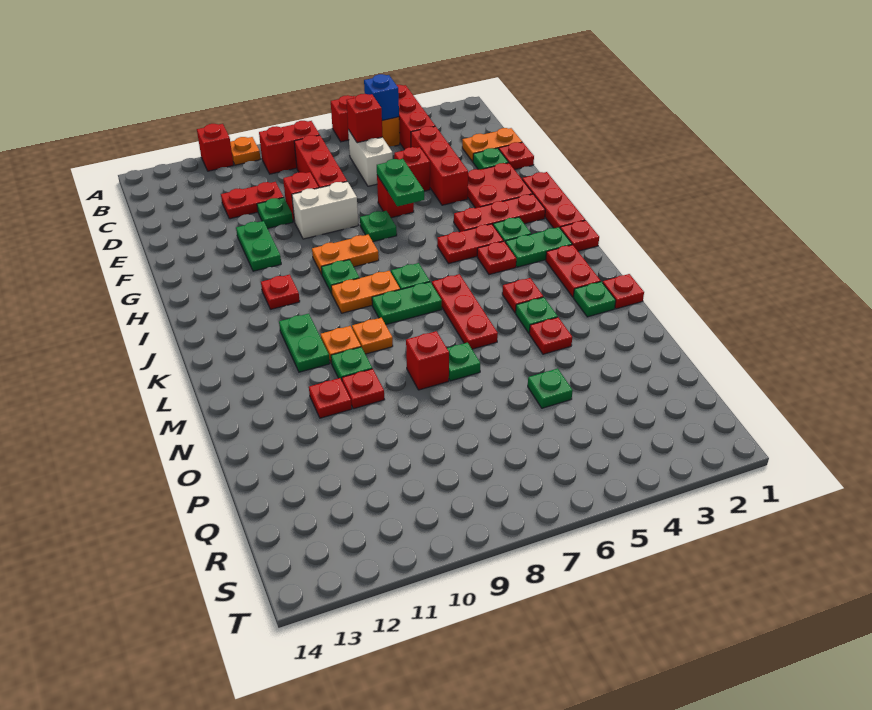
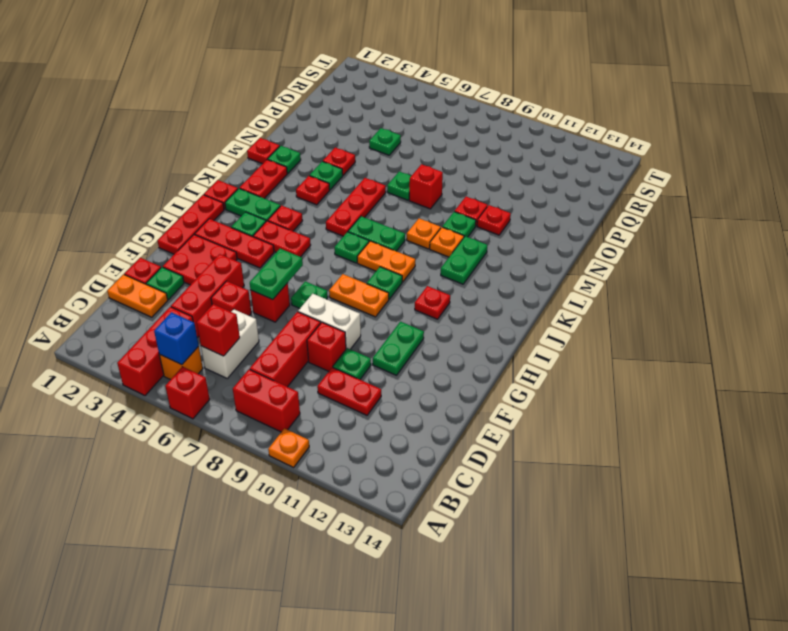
red 1x1 brick [197,124,234,171] -> none

